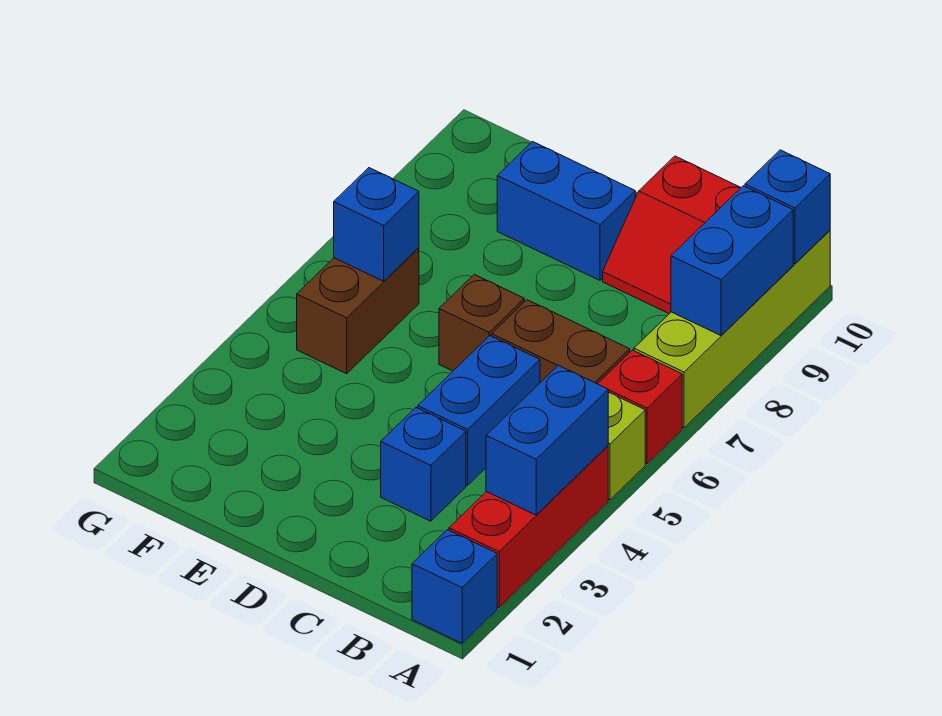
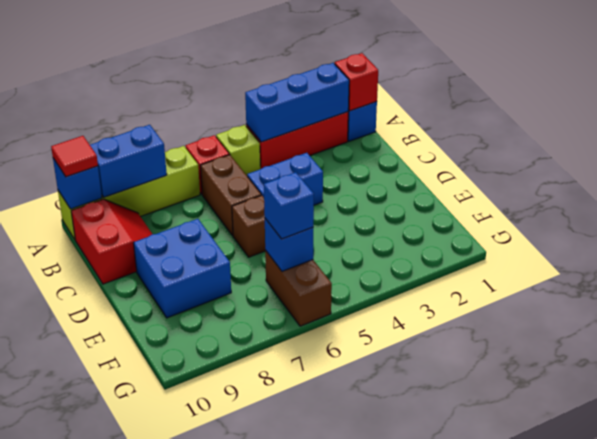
none -> red 1x1 brick [335,53,378,111]
blue 1x2 brick [486,365,609,515] -> blue 1x3 brick [245,63,349,142]
none -> red 1x1 tile [51,136,98,177]
blue 1x1 brick [381,408,466,521] -> blue 1x1 brick moved to [264,172,314,239]
blue 1x2 brick [497,142,635,280] -> blue 2x2 brick [134,219,231,318]
brown 1x2 brick [297,248,419,374] -> brown 1x2 brick turned to [265,250,332,326]

